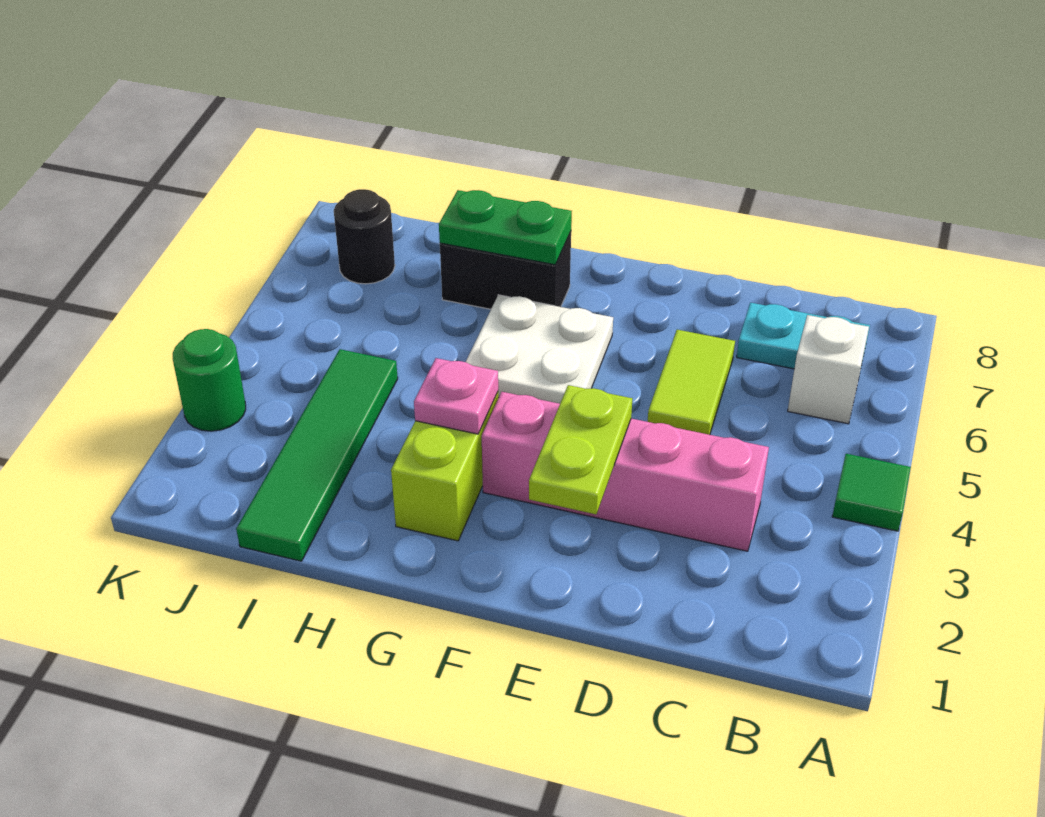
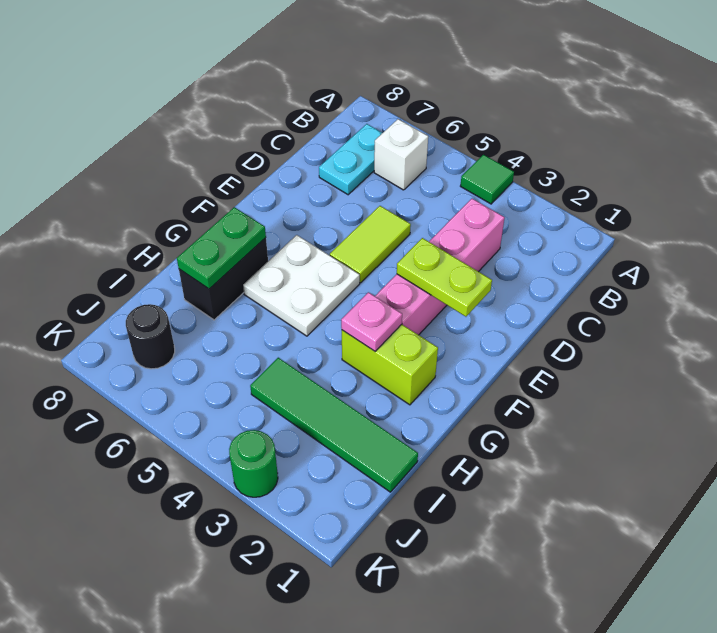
lime 1x2 tile [648,330,735,435] -> lime 1x2 tile turned to [330,206,411,283]

